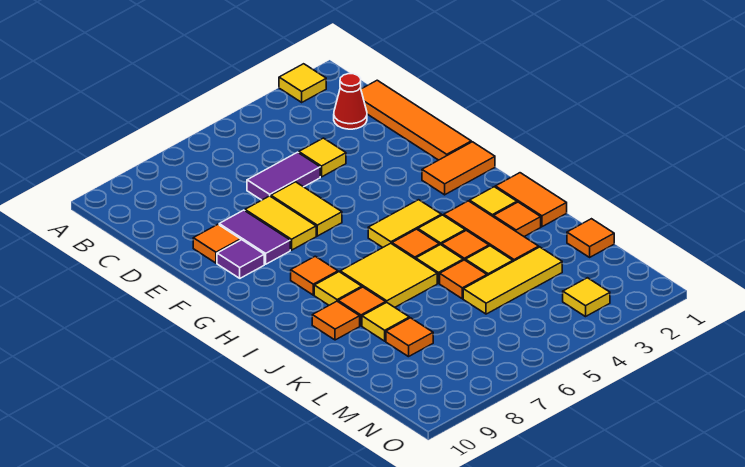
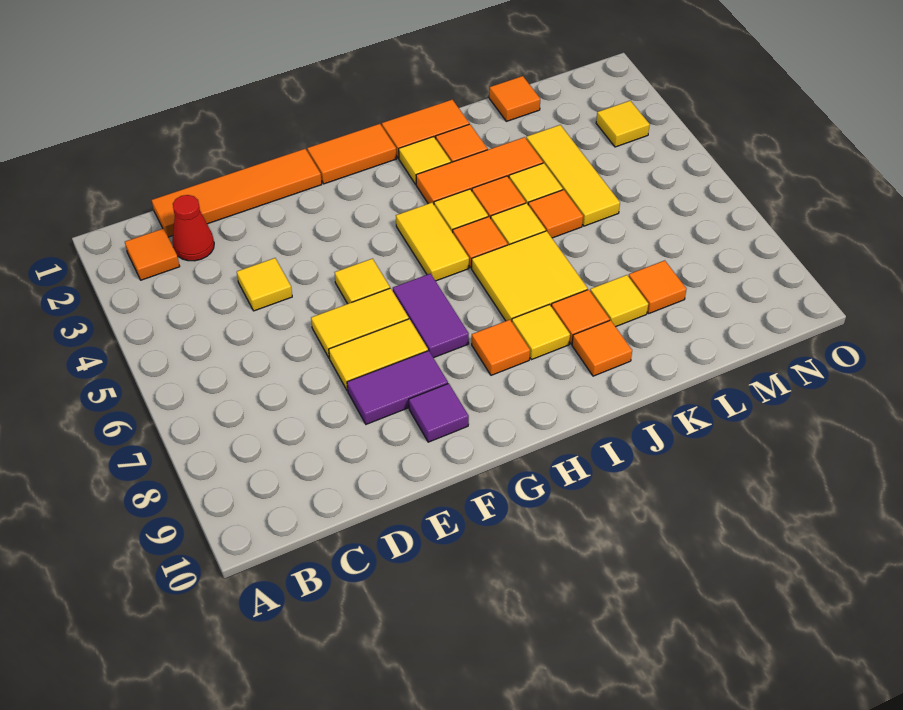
yellow 1x1 tile [279,64,326,102] -> yellow 1x1 tile moved to [335,259,390,304]
purple 1x2 tile [247,152,320,200] -> purple 1x2 tile moved to [393,274,469,358]
orange 1x1 tile [193,224,241,263] -> orange 1x1 tile moved to [125,228,180,280]
orange 1x2 tile [422,142,495,195] -> orange 1x2 tile turned to [307,124,397,184]

